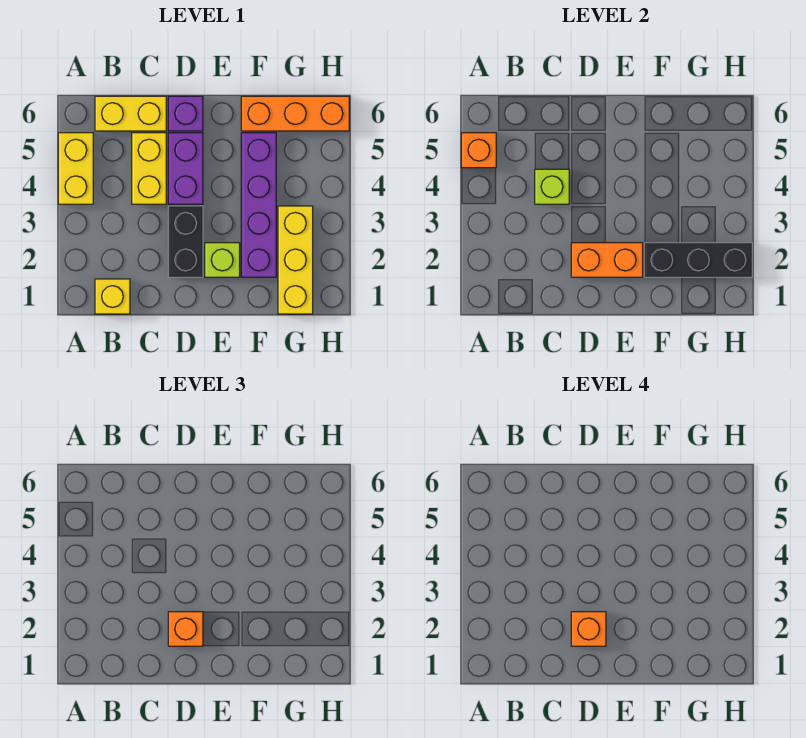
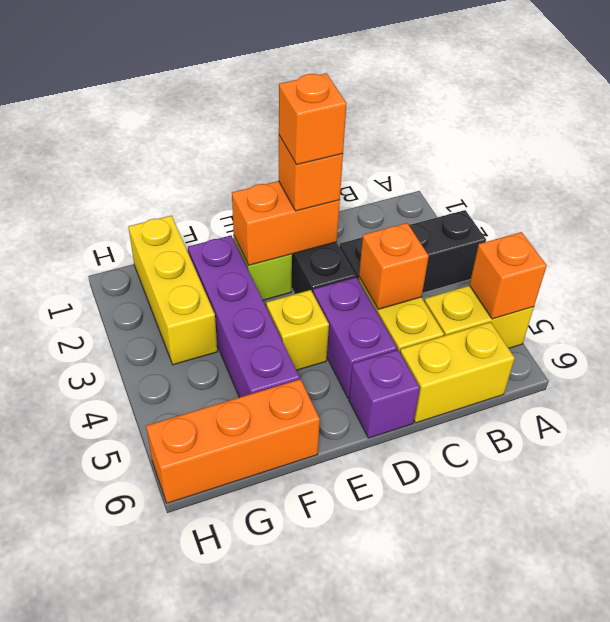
yellow 1x2 brick [58,133,93,204] -> yellow 1x2 brick turned to [424,286,534,348]
yellow 1x1 brick [95,279,130,314] -> yellow 1x1 brick moved to [266,290,329,370]
lime 1x1 brick [535,169,569,204] -> orange 1x1 brick [359,223,429,309]
black 1x3 brick [644,243,752,277] -> black 1x3 brick moved to [340,210,486,293]

